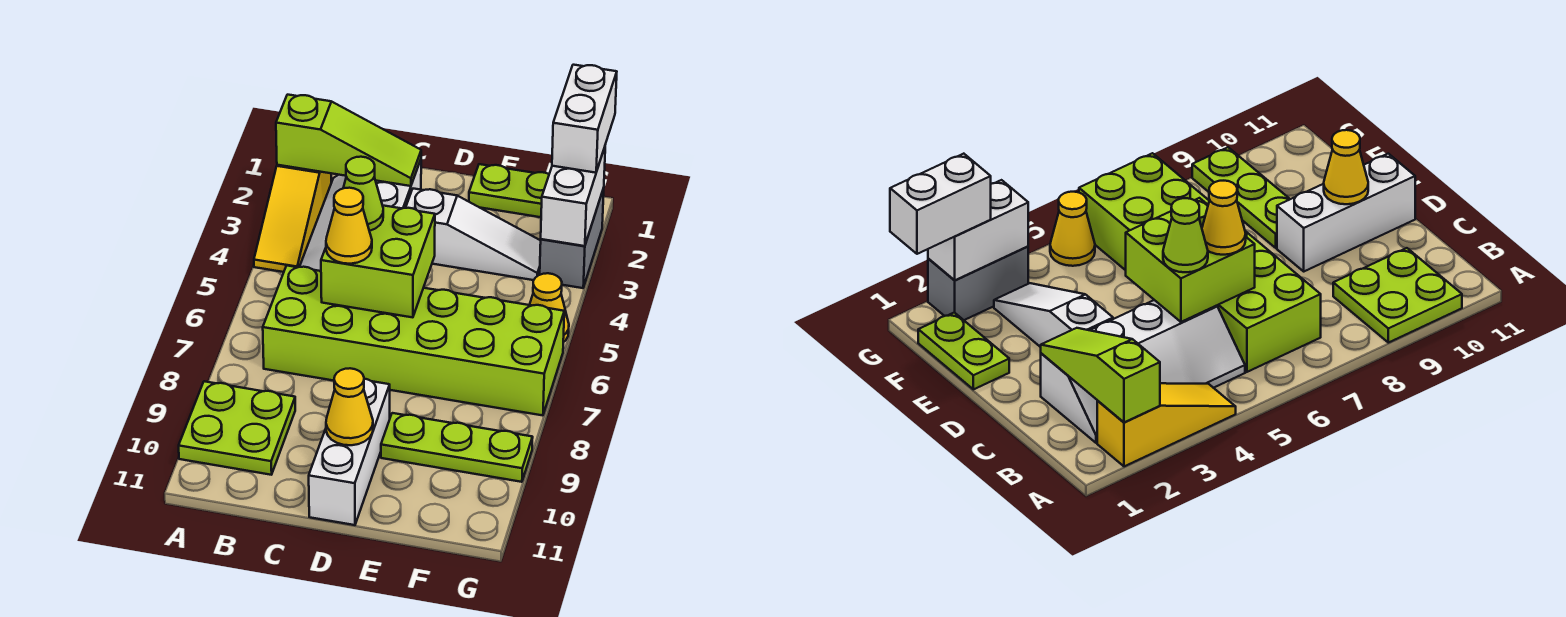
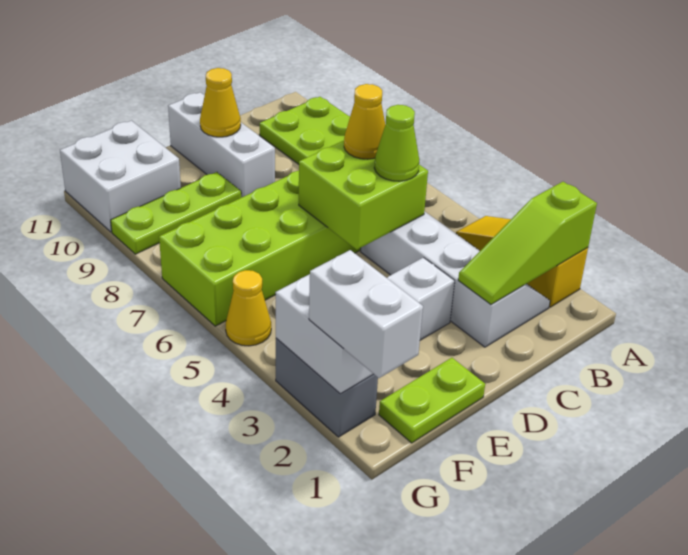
none -> white 2x2 brick [60,121,181,232]

